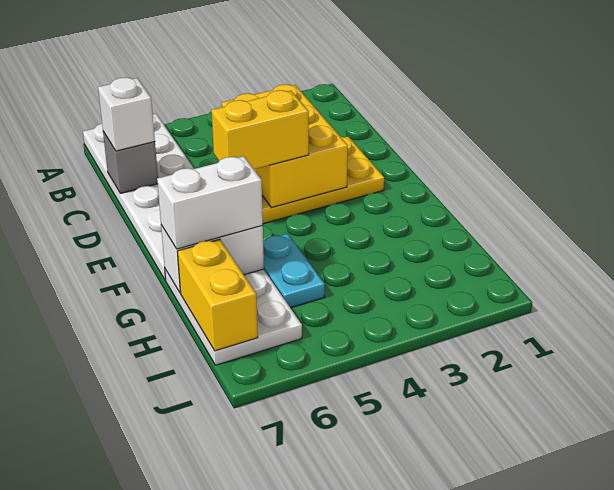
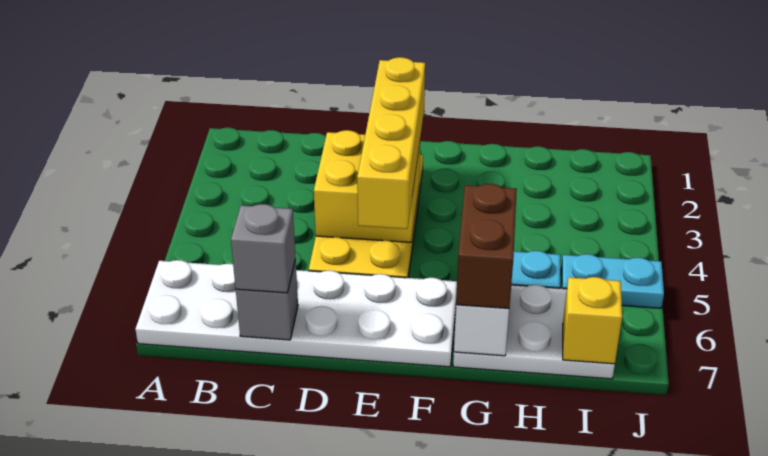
yellow 2x3 brick [222,84,348,207] -> yellow 2x2 brick [314,130,420,242]
white 1x1 brick [98,77,155,151] -> grey 1x1 brick [231,204,296,293]
yellow 1x2 brick [211,90,309,169] -> yellow 1x4 brick [357,57,425,229]
white 1x2 brick [157,156,263,249] -> brown 1x2 brick [456,184,517,308]
yellow 1x2 brick [177,239,258,351] -> yellow 1x1 brick [563,277,622,364]
none -> cyan 1x2 plate [561,254,664,308]

